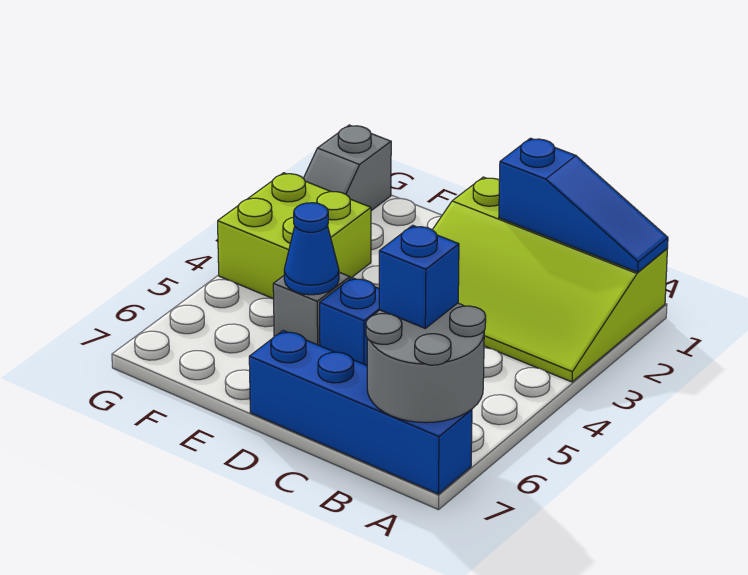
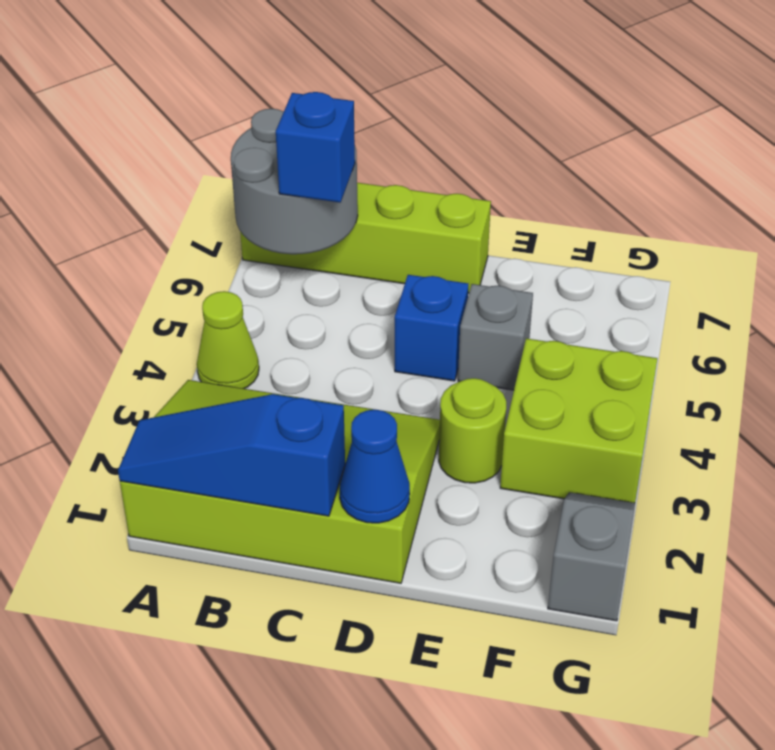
none -> lime 1x1 cone [197,291,259,389]
blue 1x4 brick [249,331,472,494] -> lime 1x4 brick [240,183,491,293]
none -> lime 1x1 round brick [439,378,506,483]
blue 1x1 cone [284,203,339,295] -> blue 1x1 cone moved to [340,410,410,523]

